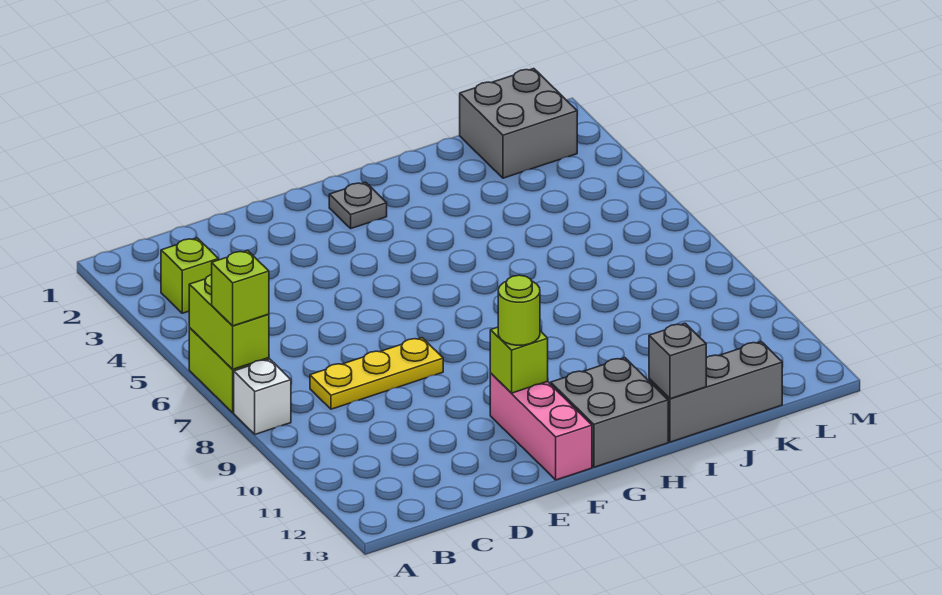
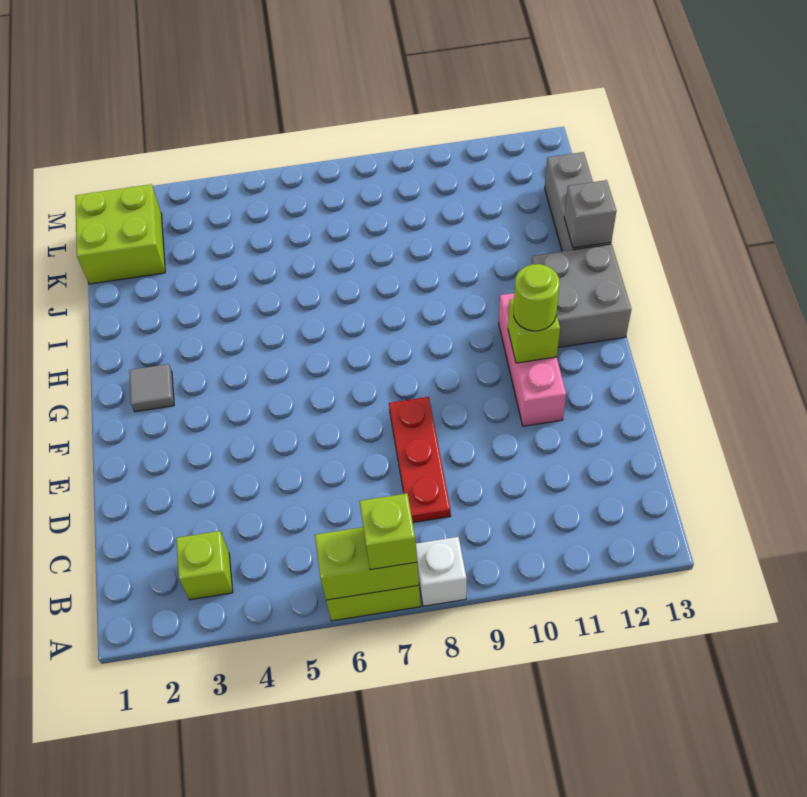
yellow 1x3 plate [310,338,443,409] -> red 1x3 plate [389,397,451,523]
pink 1x3 brick [490,373,592,480] -> pink 1x3 brick turned to [499,293,566,426]
grey 1x1 plate [329,182,387,228] -> grey 1x1 tile [129,364,174,412]
grey 2x2 brick [460,69,577,178] -> lime 2x2 brick [75,184,165,284]

